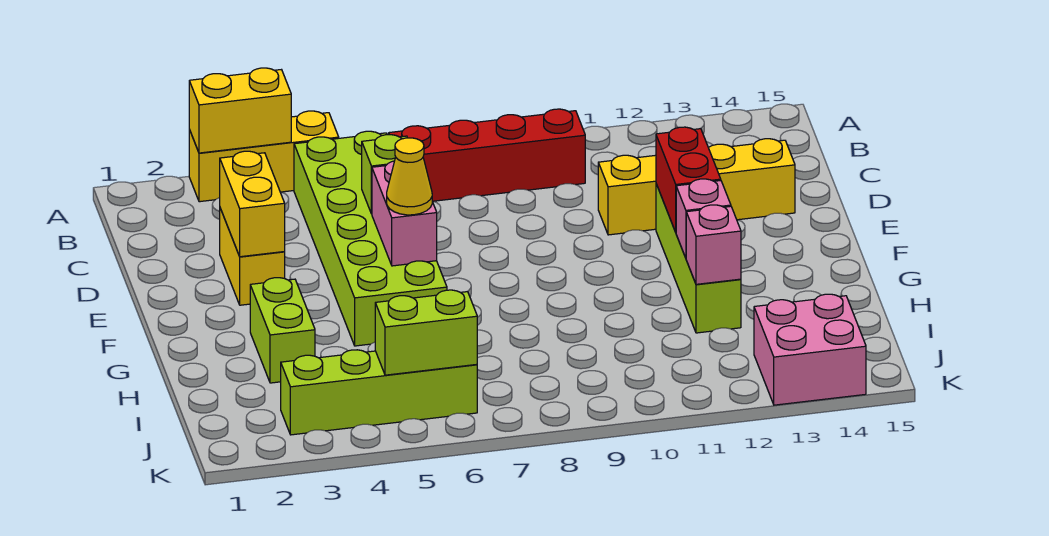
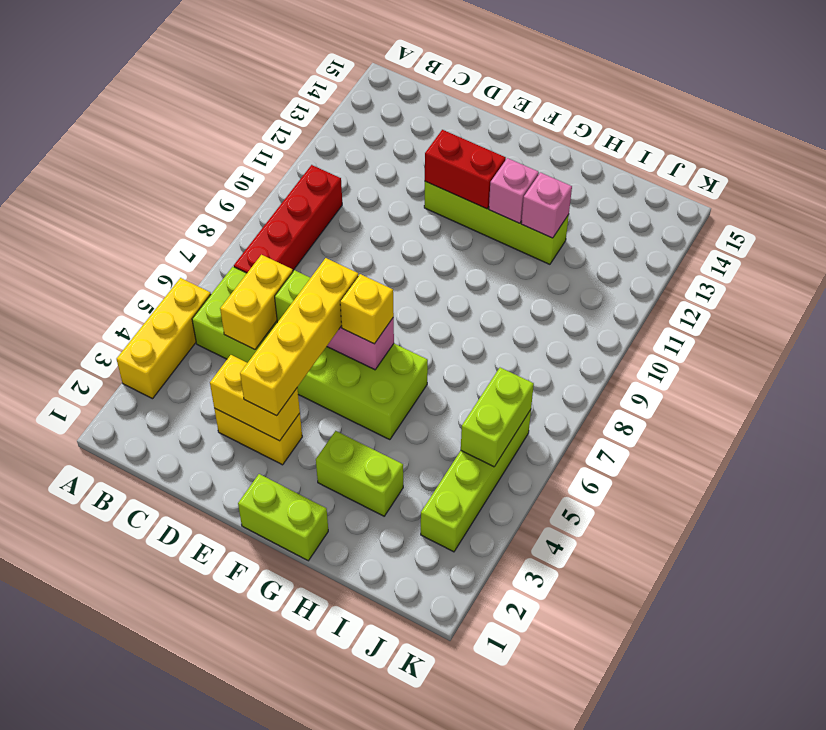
yellow 1x2 brick [189,68,291,153] -> yellow 1x2 brick moved to [220,255,293,350]
yellow 1x4 brick [598,139,795,235] -> yellow 1x4 brick moved to [240,258,358,416]
none -> lime 1x2 brick [238,474,328,561]
yellow 1x1 cone [387,138,432,215] -> yellow 1x1 brick [340,274,394,344]
pink 2x2 brick [754,294,866,405] -> none

